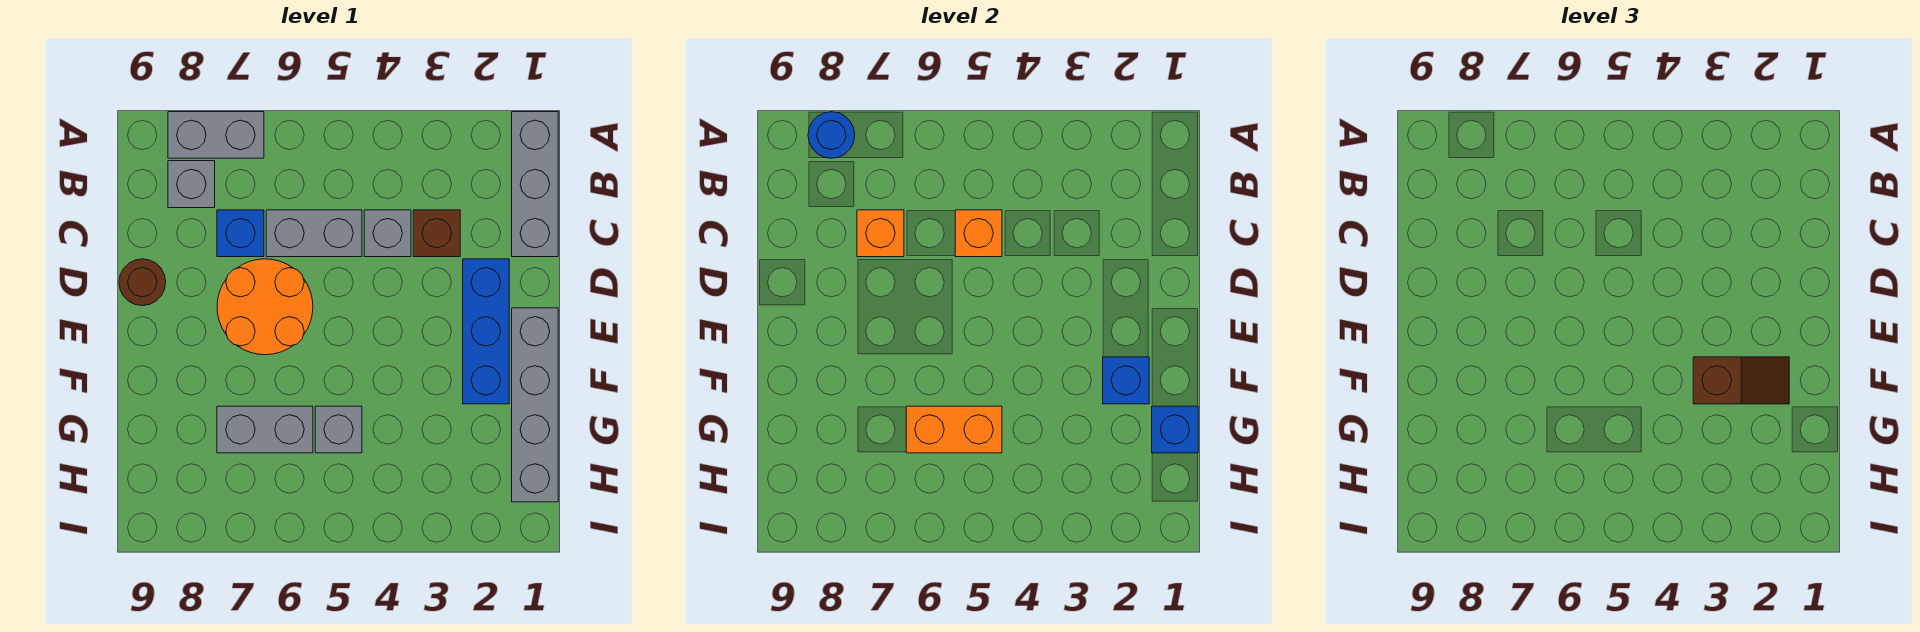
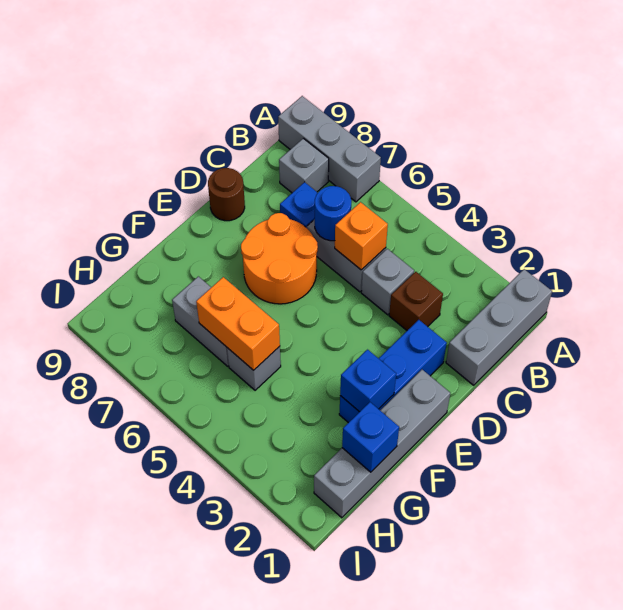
grey 1x2 brick [168,112,264,158] -> grey 1x3 brick [278,96,381,202]
blue 1x1 round brick [808,112,855,158] -> blue 1x1 round brick moved to [315,186,351,241]
orange 1x1 brick [857,210,904,257] -> none
brown 1x2 slope [1693,357,1789,404] -> none

